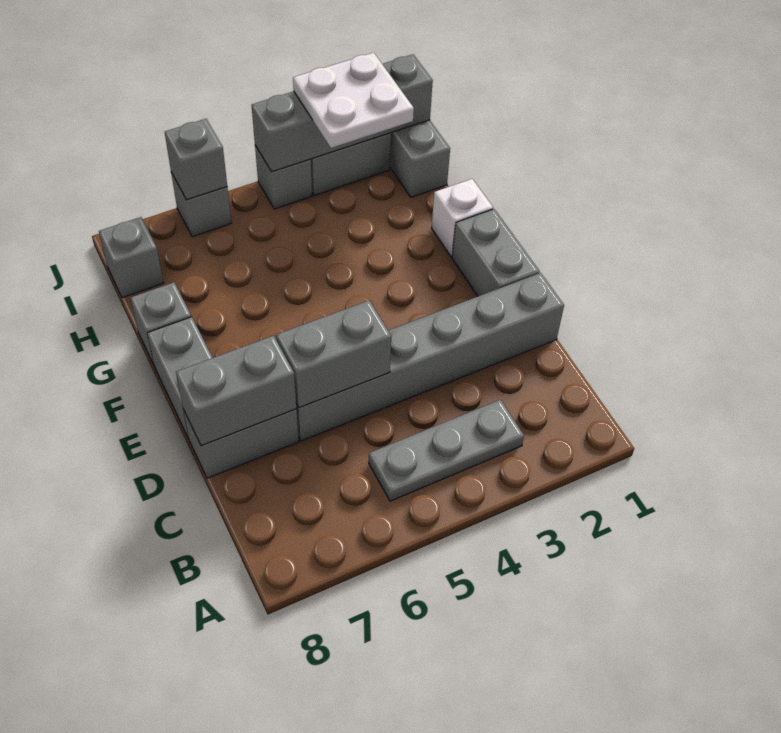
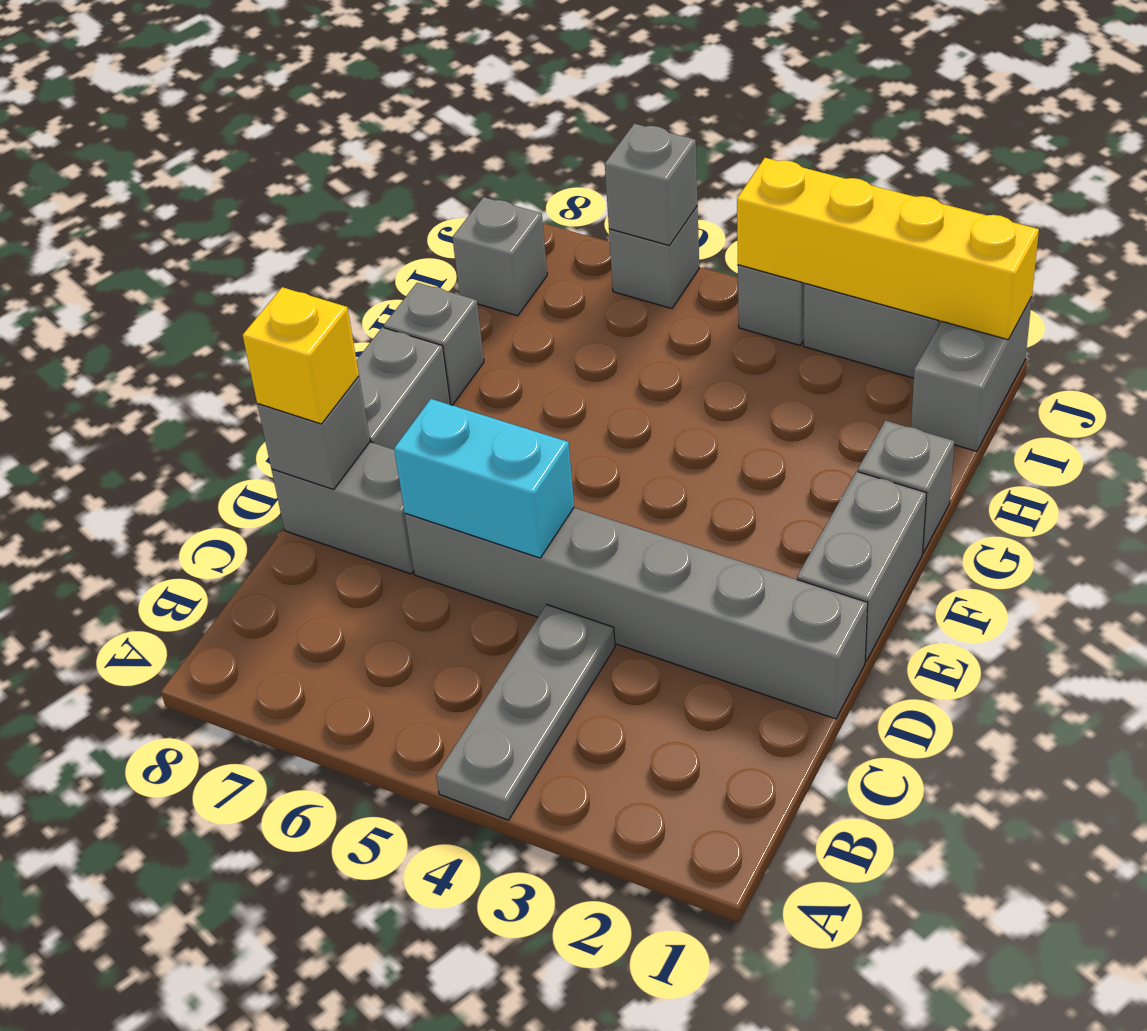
grey 1x3 plate [369,400,524,501] -> grey 1x3 plate turned to [436,605,615,820]
grey 1x2 brick [276,300,391,408] -> cyan 1x2 brick [394,399,574,558]
grey 1x2 brick [176,336,296,446] -> grey 1x1 brick [257,376,370,490]
none -> yellow 1x1 brick [243,287,359,424]
white 1x1 brick [432,179,493,257] -> grey 1x1 brick [858,421,954,553]
white 2x2 plate [293,53,414,148] -> none
grey 1x4 brick [252,54,433,172] -> yellow 1x4 brick [737,158,1039,340]

